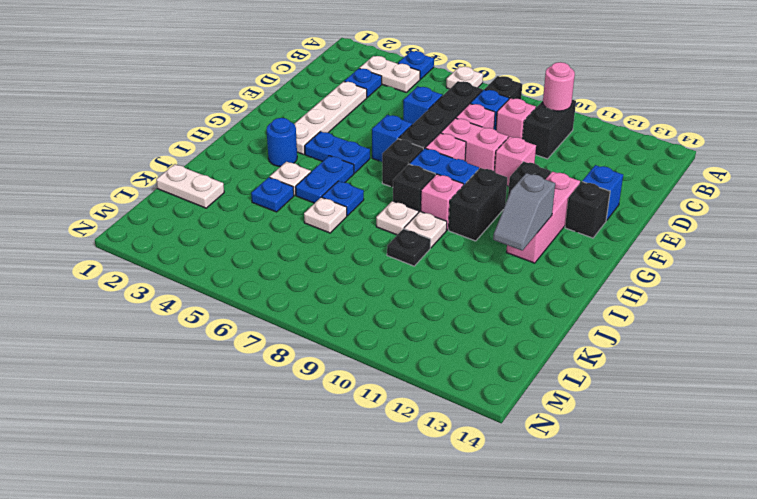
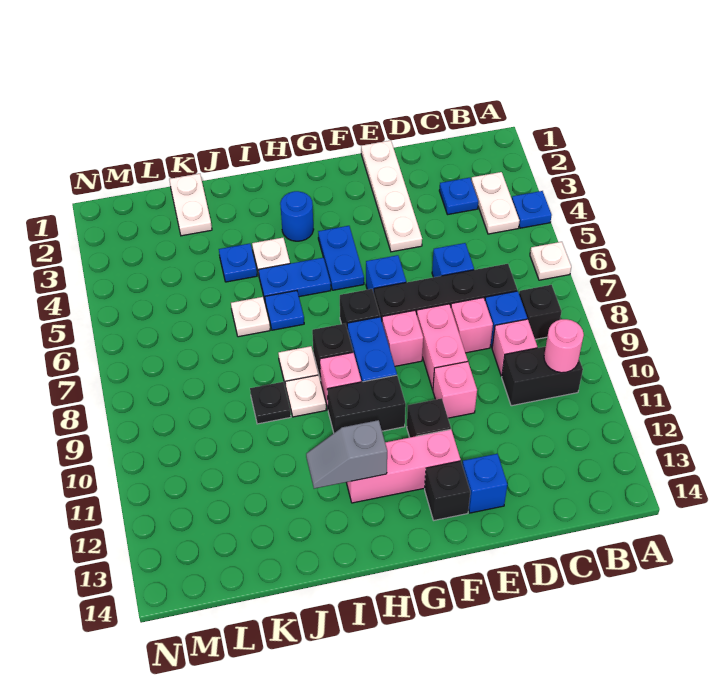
white 1x4 plate [294,81,367,154] -> white 1x4 plate turned to [361,140,422,252]

